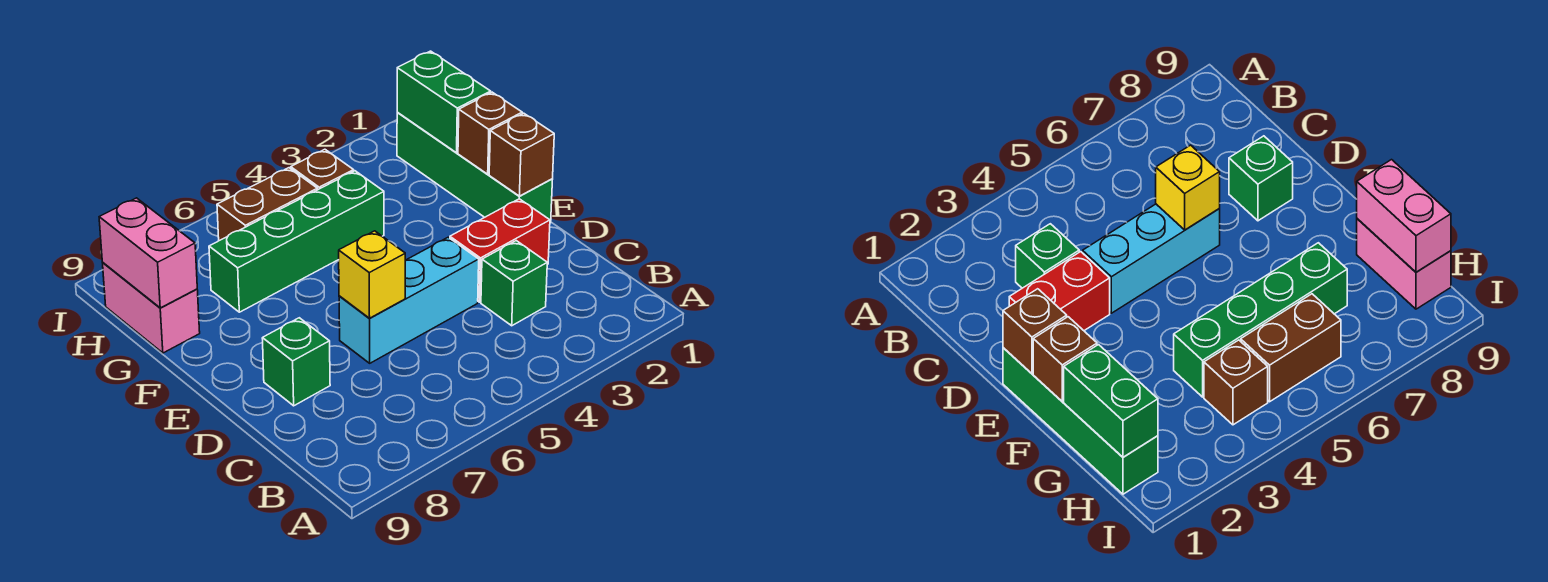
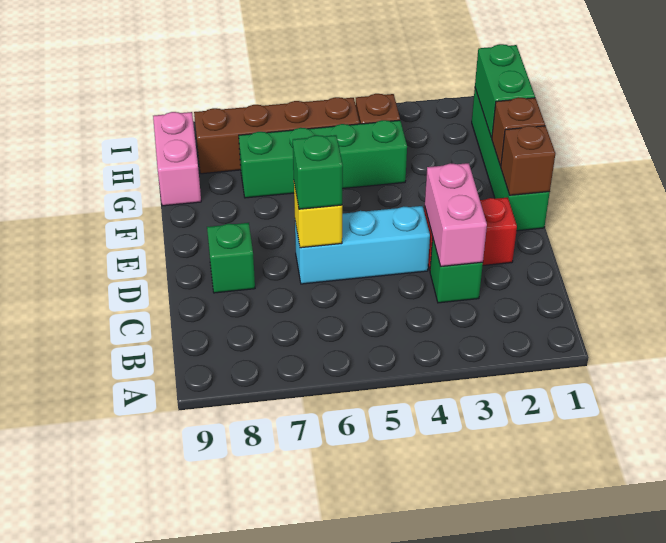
none -> green 1x1 brick [293,135,343,209]
pink 1x2 brick [99,198,197,308] -> pink 1x2 brick moved to [425,163,487,266]
brown 1x2 brick [217,168,317,241] -> brown 1x4 brick [194,97,360,174]

